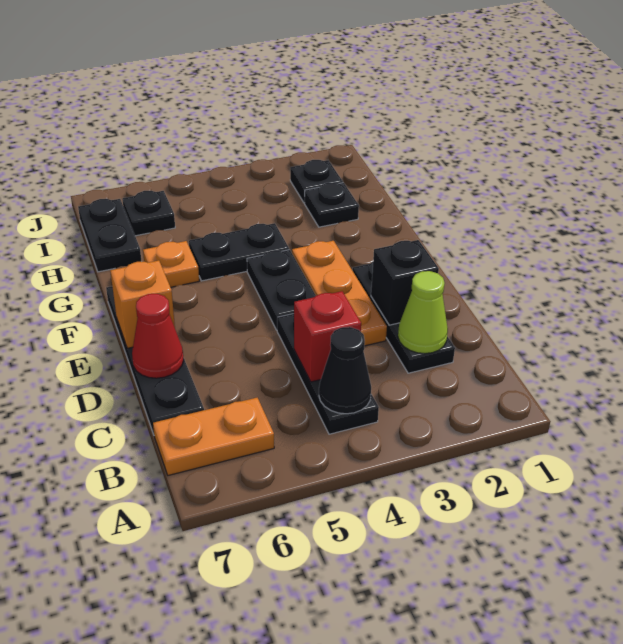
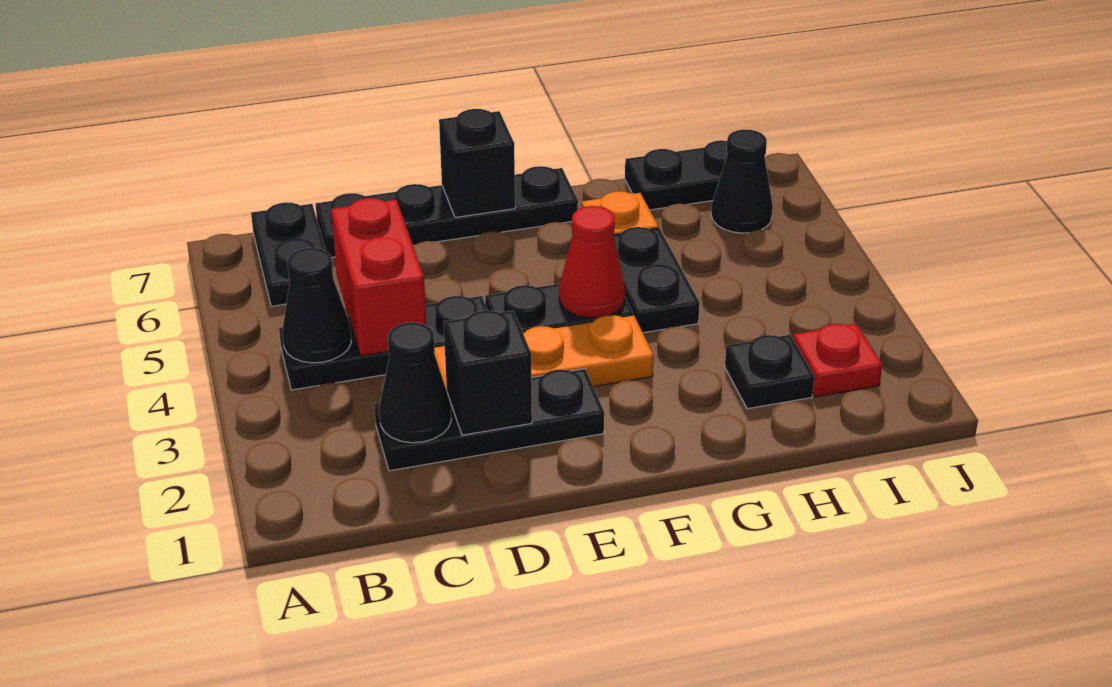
orange 1x2 plate [153,398,274,475] -> black 1x2 plate [251,202,333,306]
lime 1x1 cone [398,271,448,354] -> black 1x1 cone [379,322,451,443]
red 1x1 brick [294,291,361,382] -> red 1x2 brick [331,198,426,356]
red 1x1 cone [132,294,184,378] -> red 1x1 cone moved to [559,206,625,318]
orange 1x1 brick [110,260,175,348] -> black 1x1 brick [439,109,515,217]
black 1x1 plate [290,160,343,203] -> red 1x1 plate [793,324,882,397]
black 1x1 plate [123,191,175,236] -> black 1x1 cone [711,129,773,233]

